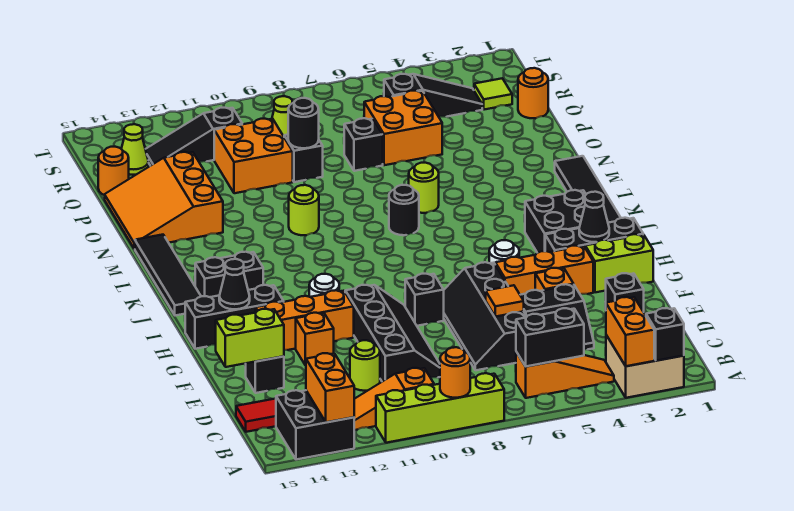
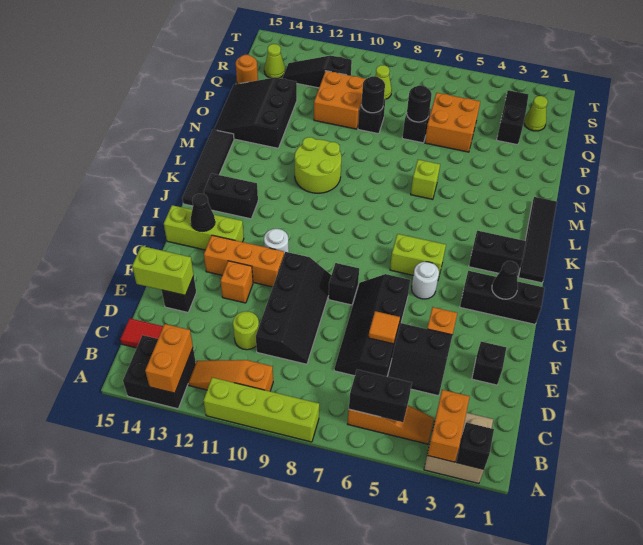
orange 1x1 round brick [440,347,470,398] -> none
lime 1x2 brick [585,234,653,292] -> lime 1x2 brick moved to [390,234,446,279]
orange 1x3 brick [495,246,593,295] -> none
black 1x3 brick [185,285,284,349] -> lime 1x3 brick [164,205,244,250]
black 2x2 brick [525,190,586,253] -> black 1x2 brick [469,231,526,276]
black 1x1 round brick [389,185,419,235] -> black 1x1 round brick moved to [407,85,432,122]
lime 1x1 round brick [409,162,439,213] -> lime 1x1 brick [411,160,440,199]
lime 1x1 round brick [289,185,319,235] -> lime 2x2 round brick [295,137,341,193]
orange 3x3 slope [105,152,223,249] -> black 3x3 slope [214,77,297,148]
orange 1x1 round brick [518,68,548,118] -> none
lime 1x1 tile [474,78,512,110] -> lime 1x1 cone [524,96,548,131]
black 1x3 slope [384,74,482,117] -> black 1x3 slope turned to [497,90,529,145]

